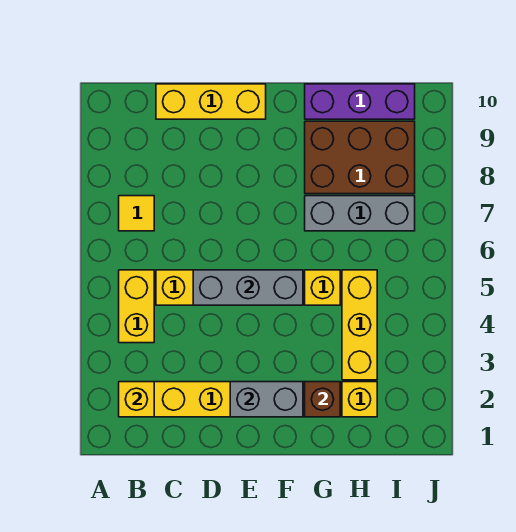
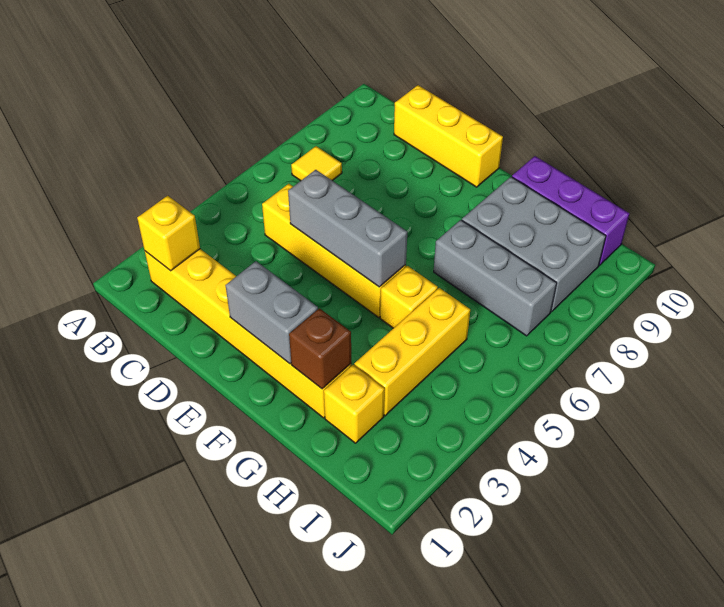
yellow 1x2 brick [119,270,154,343] -> none
brown 2x3 brick [305,121,415,194] -> grey 2x3 brick [462,177,606,312]

